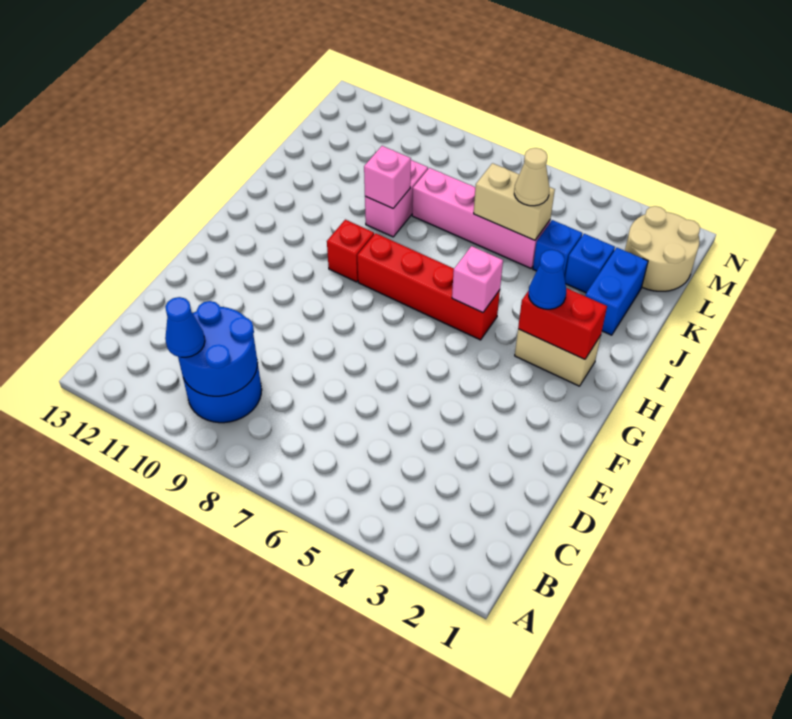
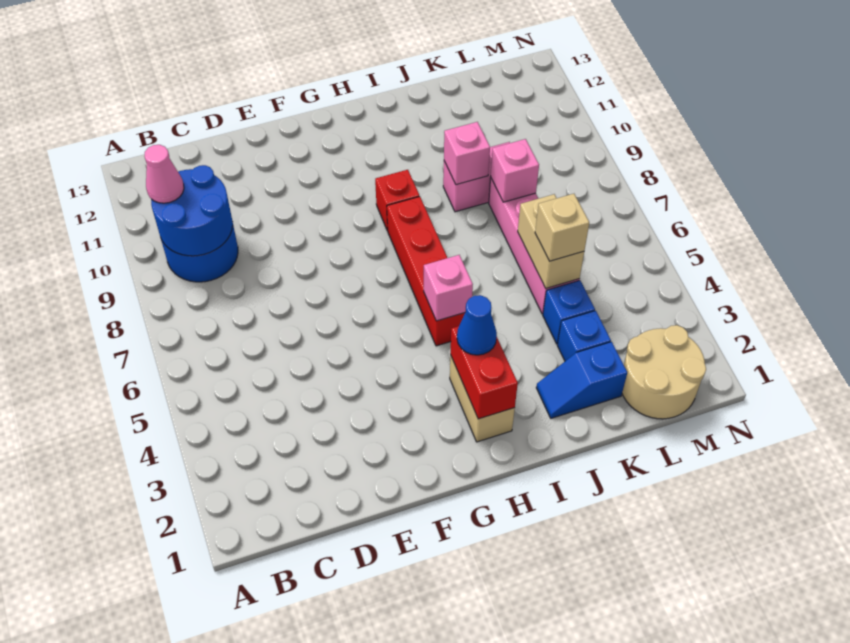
blue 1x1 cone [165,297,205,357] -> pink 1x1 cone [145,145,184,203]
blue 1x2 brick [585,248,648,335] -> blue 1x2 slope [536,342,627,418]
tan 1x1 cone [514,148,549,206] -> tan 1x1 brick [535,194,589,261]
none -> pink 1x1 brick [491,139,539,202]

